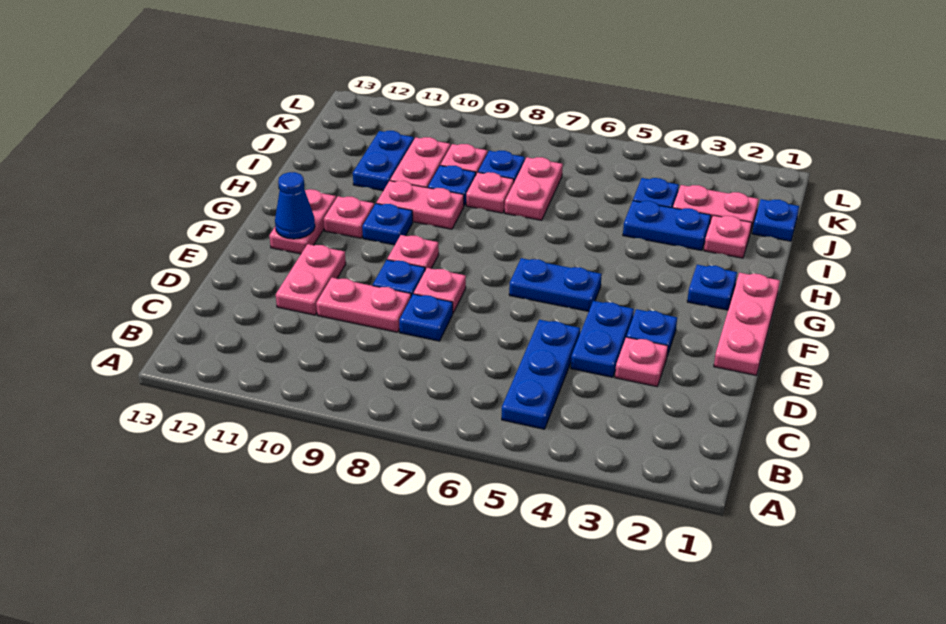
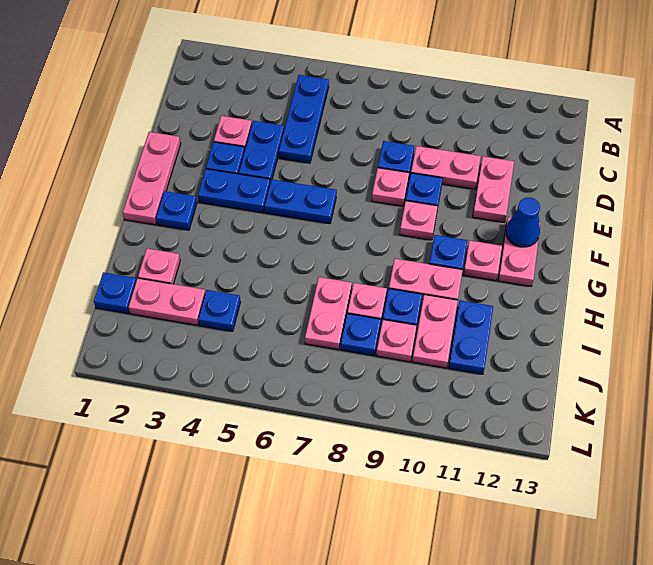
blue 1x2 plate [623,201,711,250] -> blue 1x2 plate moved to [198,169,270,213]

